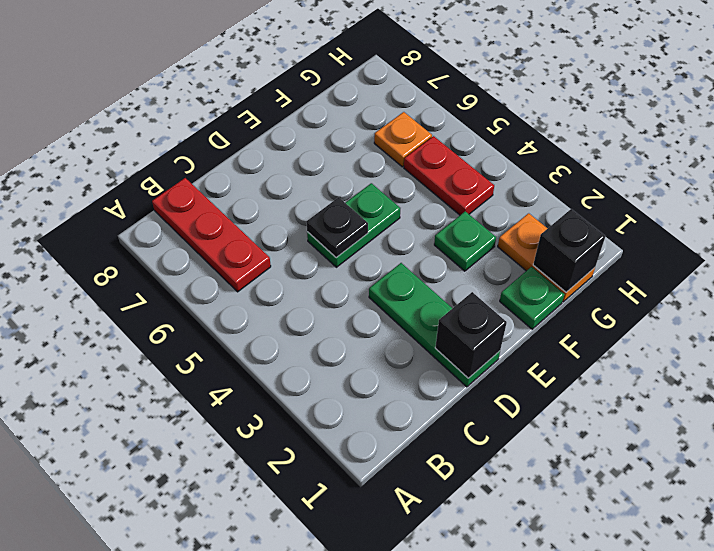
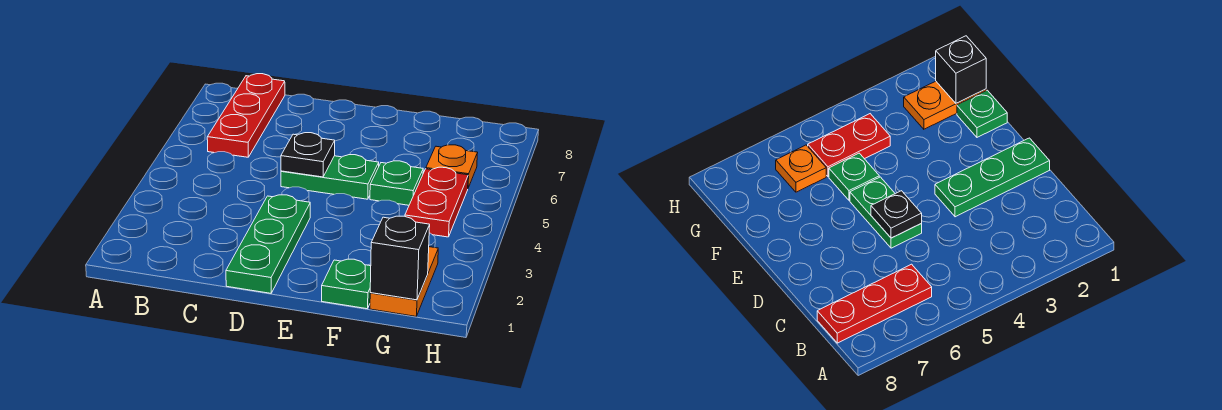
black 1x1 brick [435,292,507,378] -> none
green 1x1 plate [434,211,496,271] -> green 1x1 plate moved to [370,161,423,205]

